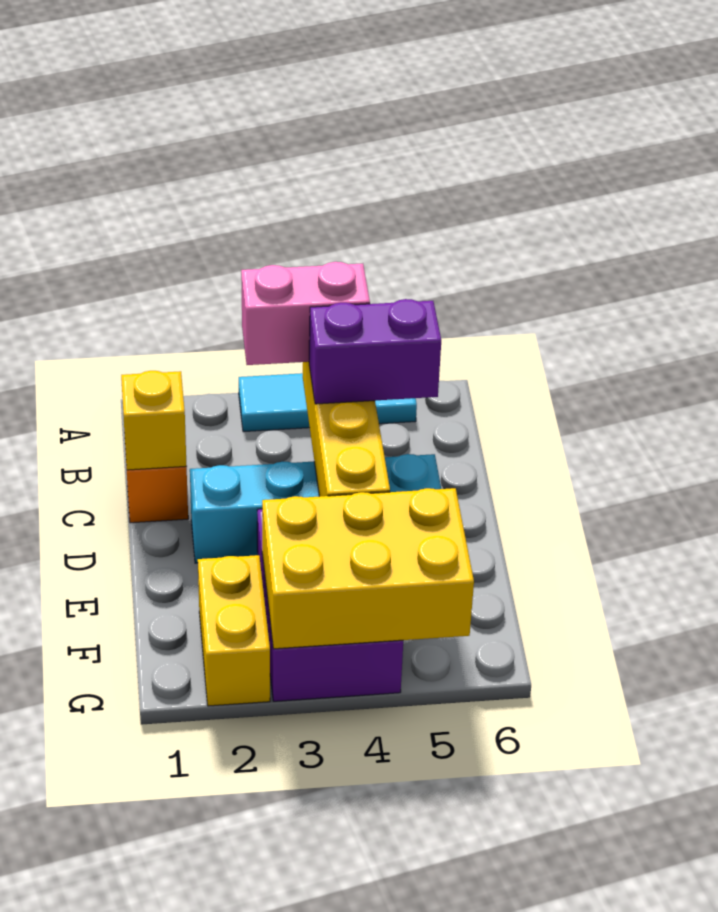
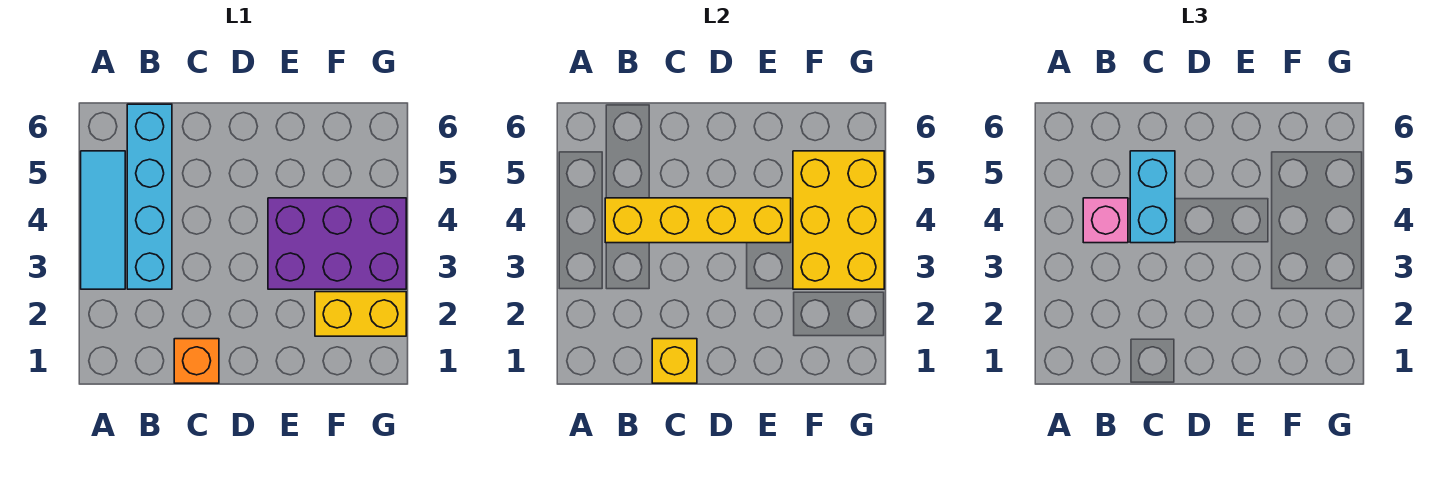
pink 1x2 brick [241,262,370,365] -> pink 1x1 brick [1083,198,1128,243]
purple 1x2 brick [309,299,441,404] -> cyan 1x2 brick [1130,151,1175,243]
cyan 1x4 brick [190,454,441,563] -> cyan 1x4 brick moved to [127,104,172,289]

